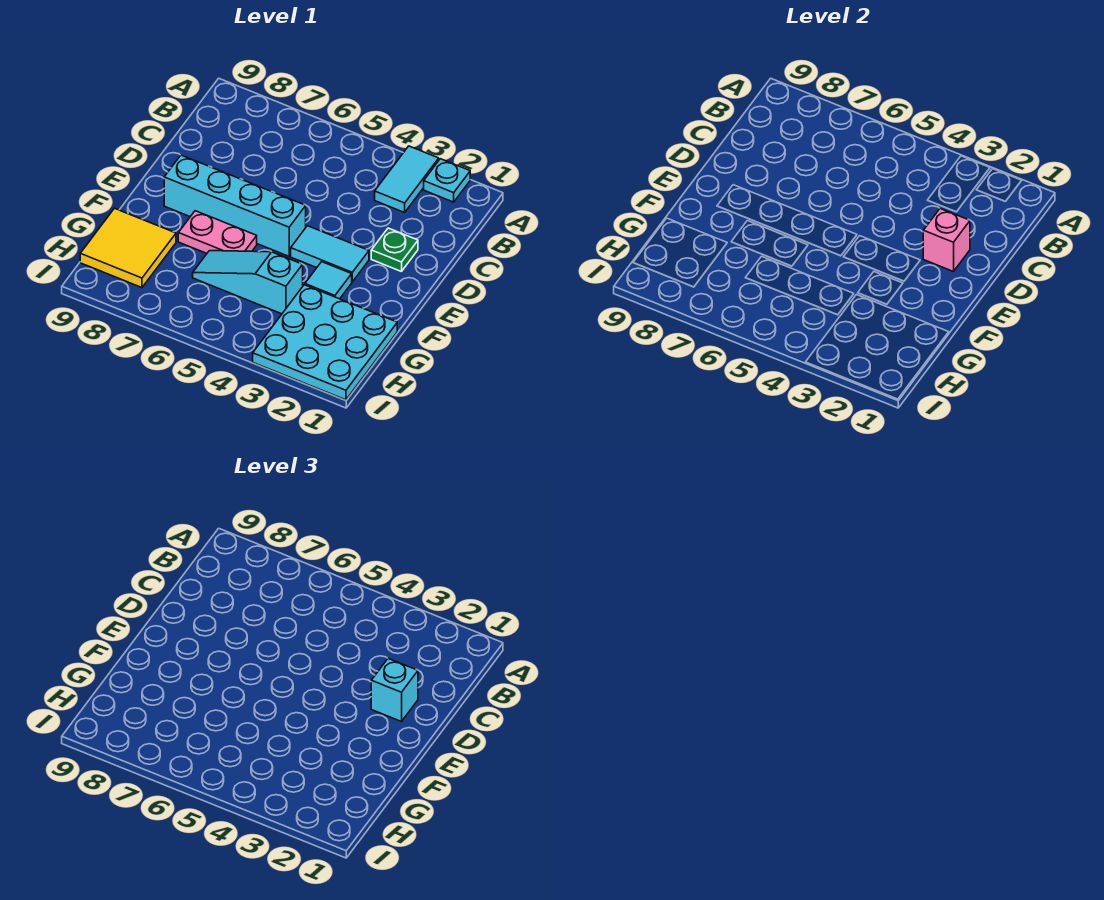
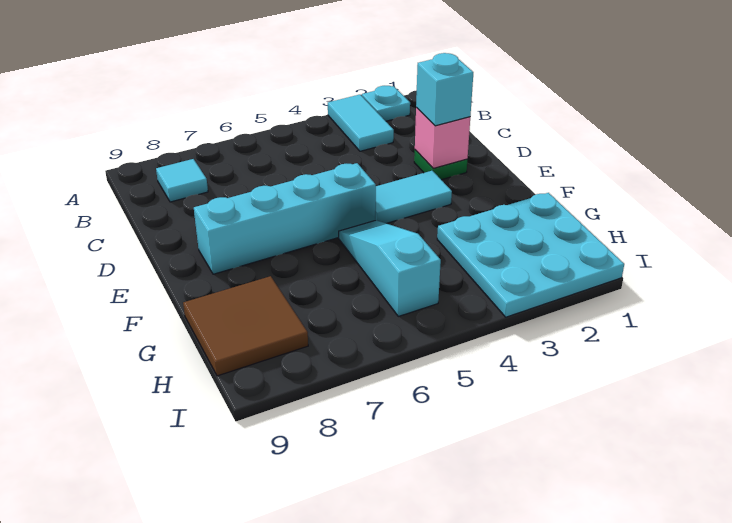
cyan 1x1 tile [305,262,352,299] -> cyan 1x1 tile moved to [156,159,208,202]
pink 1x2 plate [178,211,257,253] -> none
cyan 1x3 slope [193,251,303,314] -> cyan 1x3 slope turned to [339,220,441,316]
yellow 2x2 tile [80,208,176,288] -> brown 2x2 tile [183,276,308,376]

